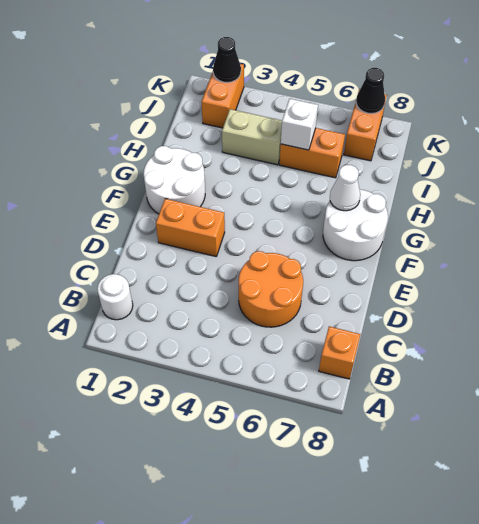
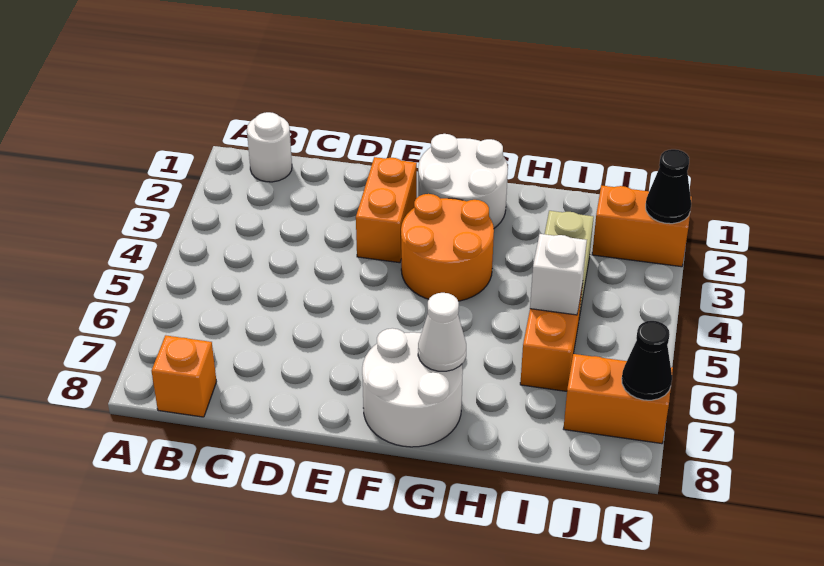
orange 2x2 round brick [239,251,303,327] -> orange 2x2 round brick moved to [401,194,494,301]

